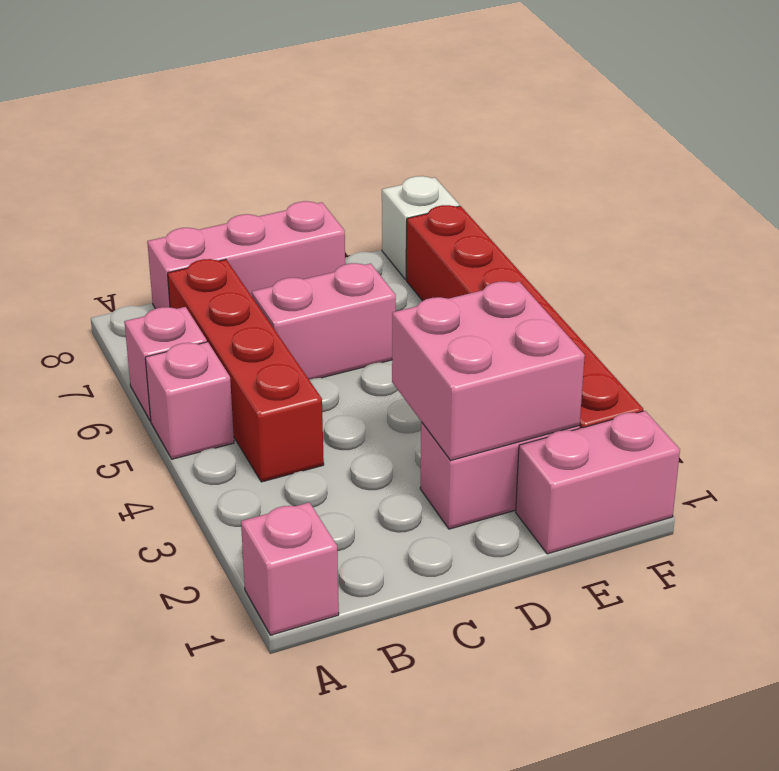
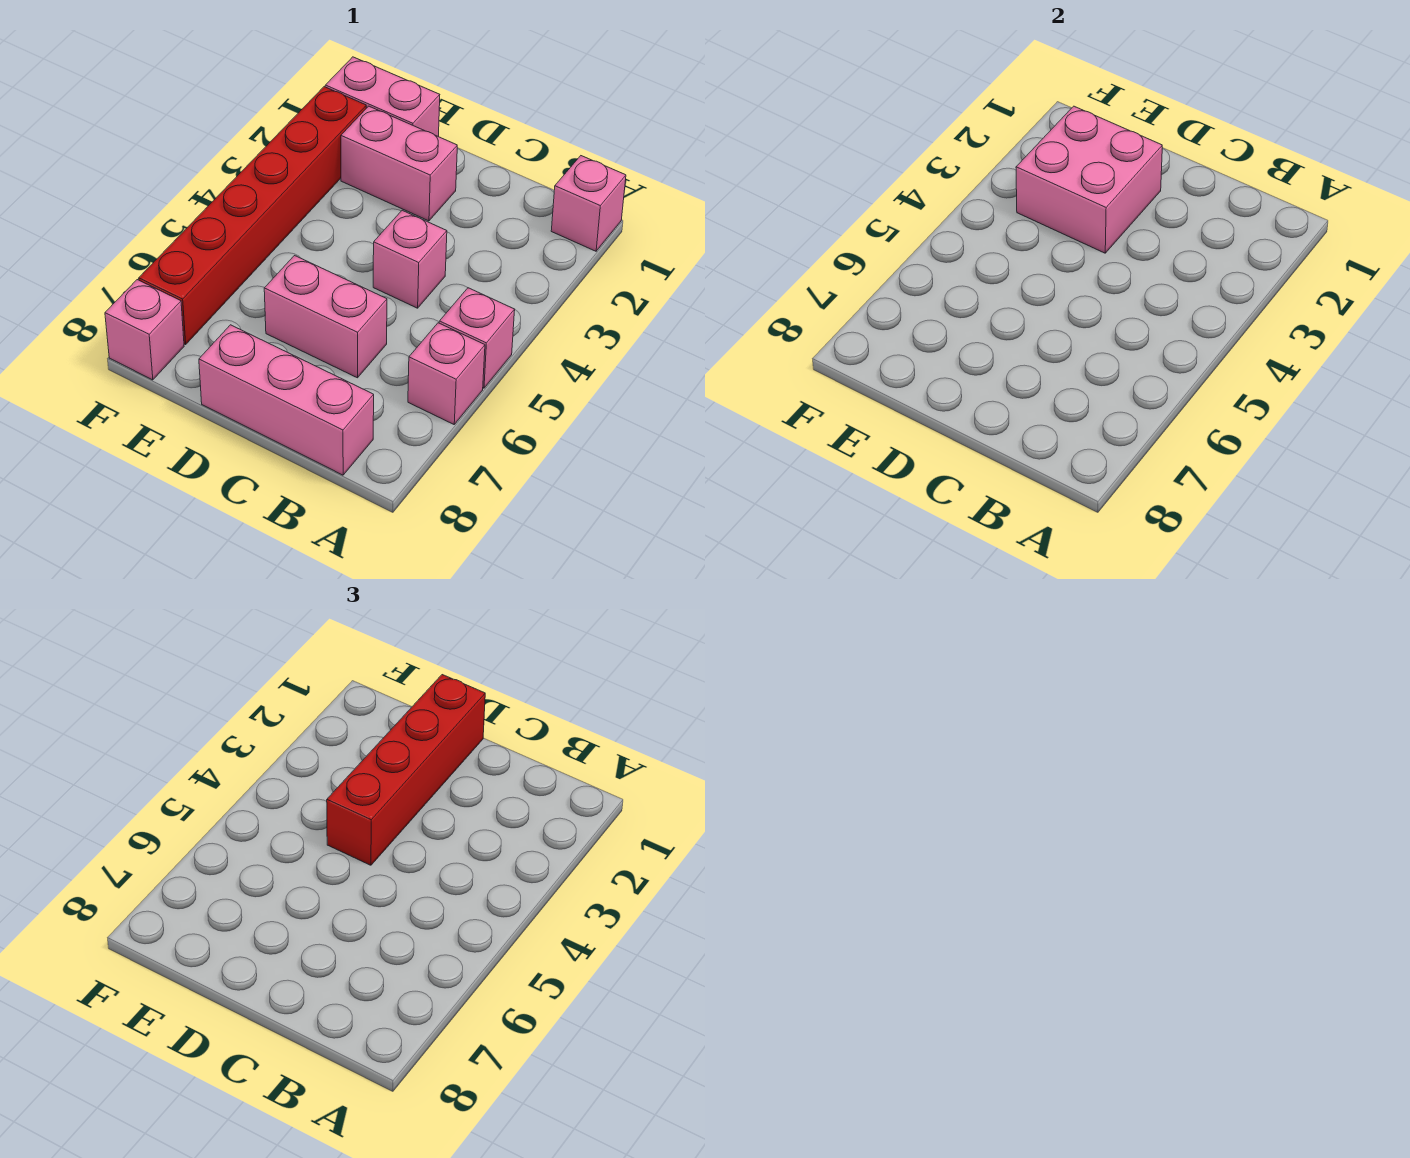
red 1x4 brick [168,259,324,482] -> red 1x4 brick moved to [327,675,485,865]
none -> pink 1x1 brick [373,210,447,308]
white 1x1 brick [382,176,459,279] -> pink 1x1 brick [105,280,184,380]

